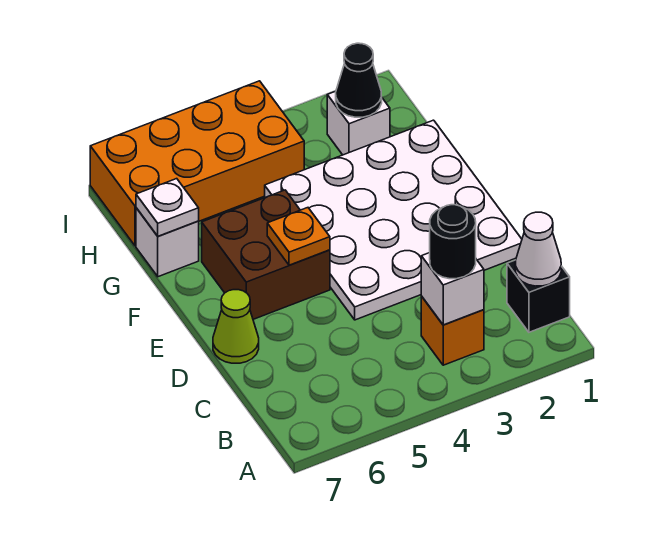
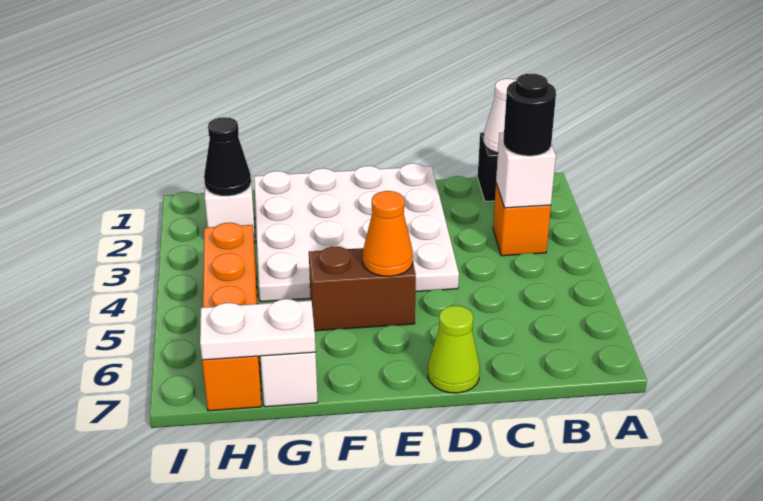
brown 2x2 brick [202,190,330,319] -> brown 1x2 brick [309,247,416,331]
orange 1x1 plate [267,208,330,265] -> orange 1x1 cone [363,191,413,276]
white 1x1 plate [136,179,199,236] -> white 1x2 plate [200,299,316,360]
orange 2x4 brick [90,81,304,246] -> orange 1x4 brick [202,223,262,411]

